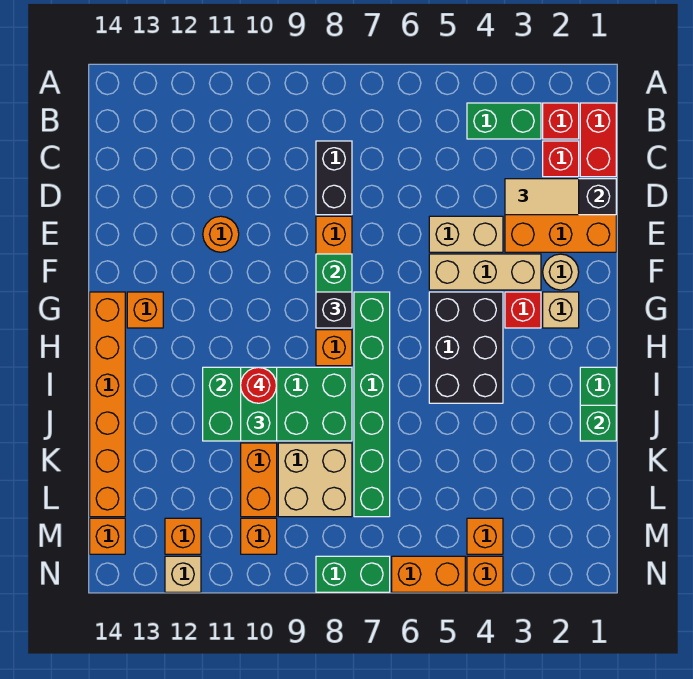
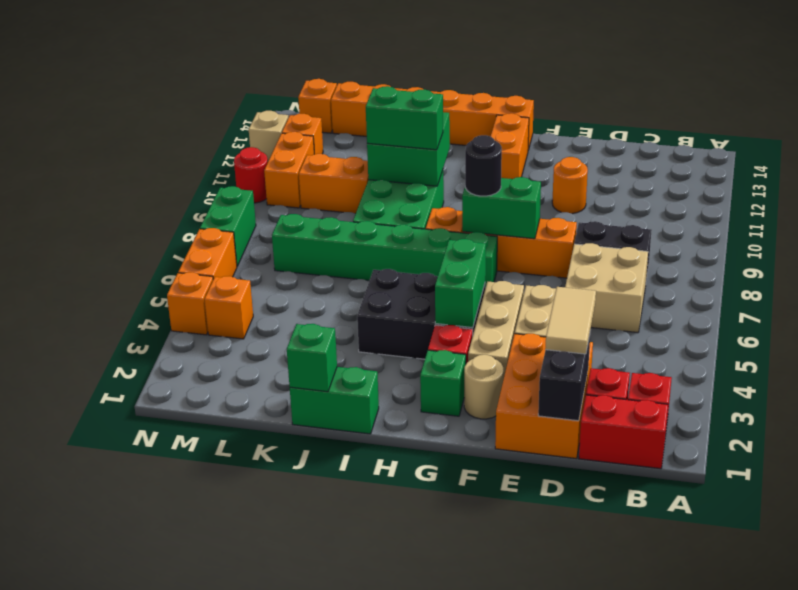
green 1x2 brick [467,103,541,139] -> green 1x2 brick moved to [435,239,486,328]
tan 1x1 brick [543,292,579,328] -> green 1x1 brick [420,350,466,416]
black 1x1 brick [316,292,352,328] -> black 1x1 round brick [465,135,502,196]
orange 1x1 brick [127,292,163,328] -> orange 1x2 brick [491,113,529,179]
red 1x1 round brick [241,367,276,403] -> red 1x1 round brick moved to [234,147,268,203]
tan 2x2 brick [278,443,352,517] -> tan 2x2 brick moved to [565,243,648,333]
orange 1x1 brick [241,518,277,554] -> orange 1x2 brick [264,132,314,208]

